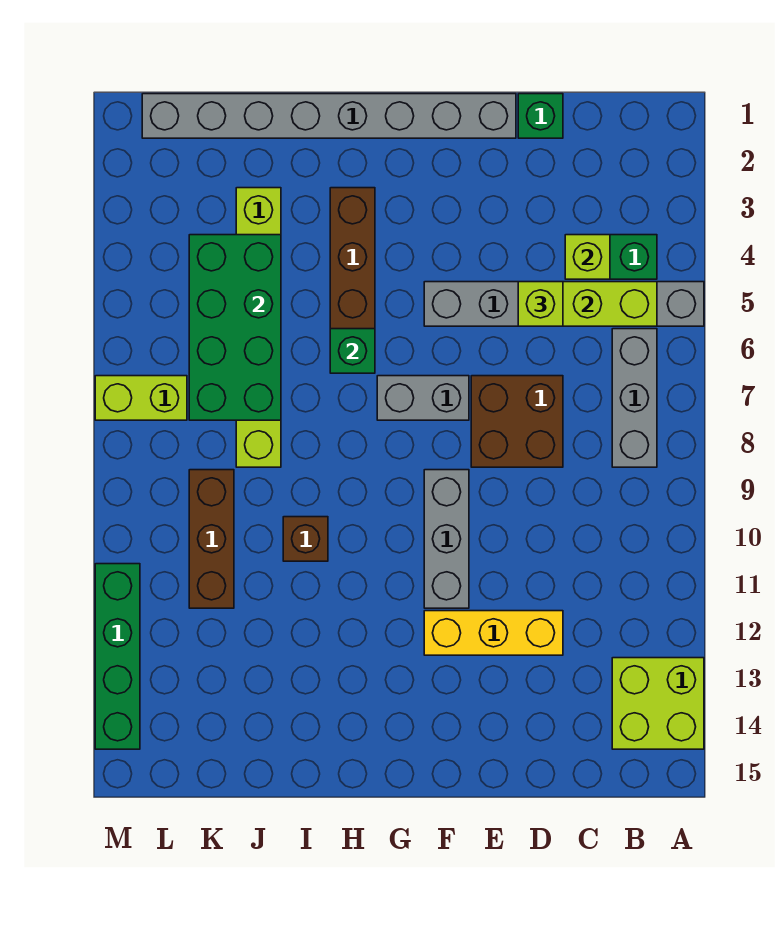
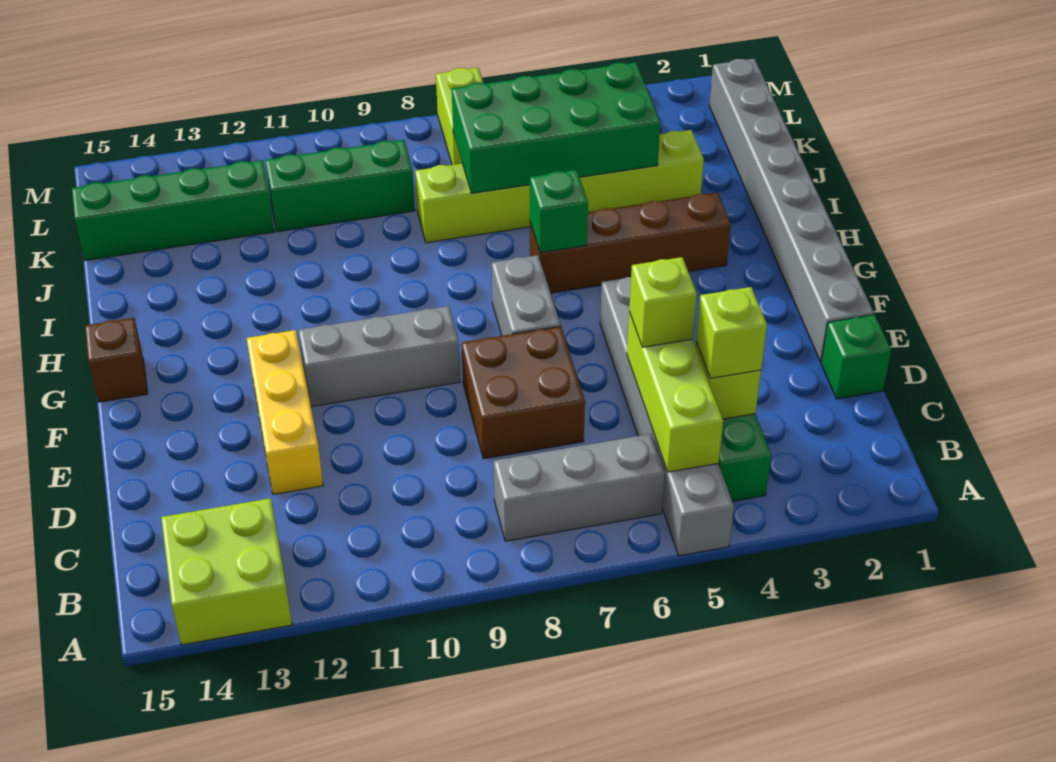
none -> lime 1x1 brick [696,287,767,378]
brown 1x1 brick [283,517,328,561] -> brown 1x1 brick moved to [85,318,148,402]
brown 1x3 brick [189,470,234,608] -> green 1x3 brick [265,140,415,232]
green 1x4 brick [95,564,140,749] -> green 1x4 brick moved to [72,160,274,261]

